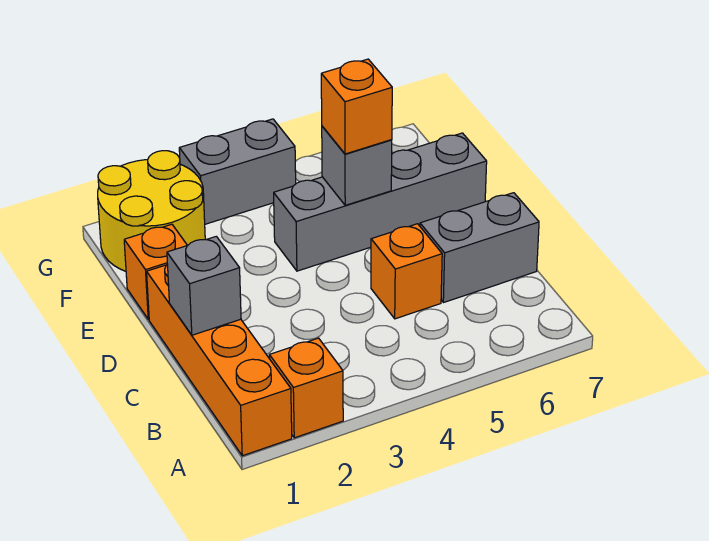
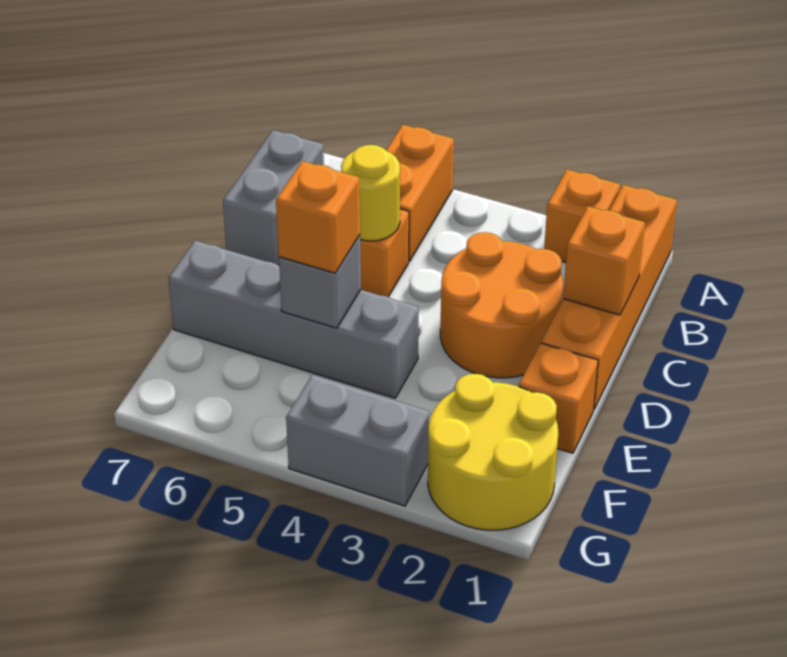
none -> orange 1x2 brick [386,125,454,261]
grey 1x1 brick [167,236,241,335] -> orange 1x1 brick [563,206,645,315]
none -> orange 2x2 round brick [440,232,563,378]
none -> yellow 1x1 round brick [341,145,400,241]
grey 1x2 brick [420,193,539,303] -> grey 1x2 brick turned to [223,130,324,265]

